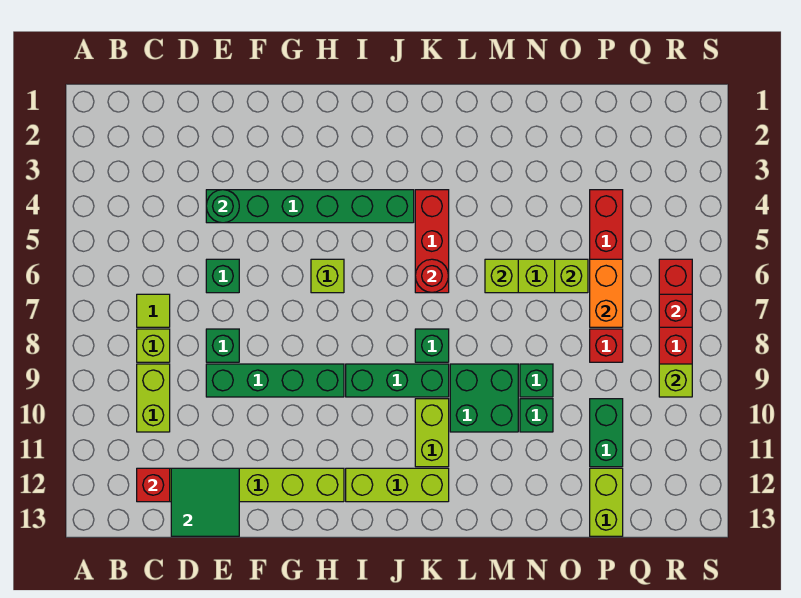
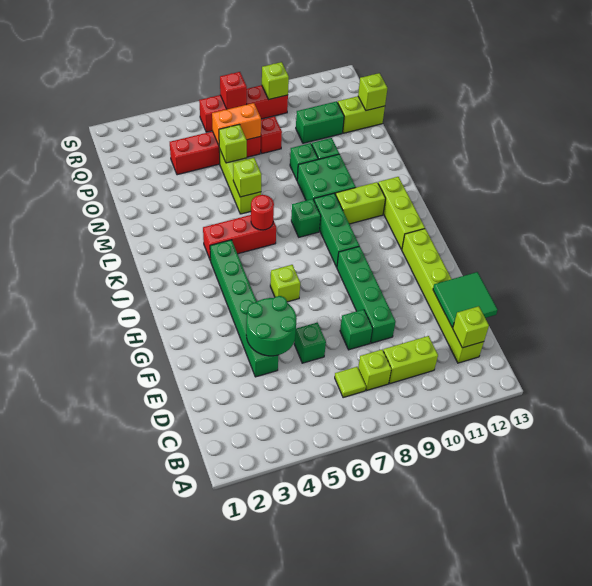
red 1x1 brick [137,468,170,502] -> lime 1x1 brick [453,306,489,348]
green 1x1 round brick [206,190,239,223] -> green 2x2 round brick [246,296,297,356]
none -> lime 1x1 brick [358,73,387,111]

